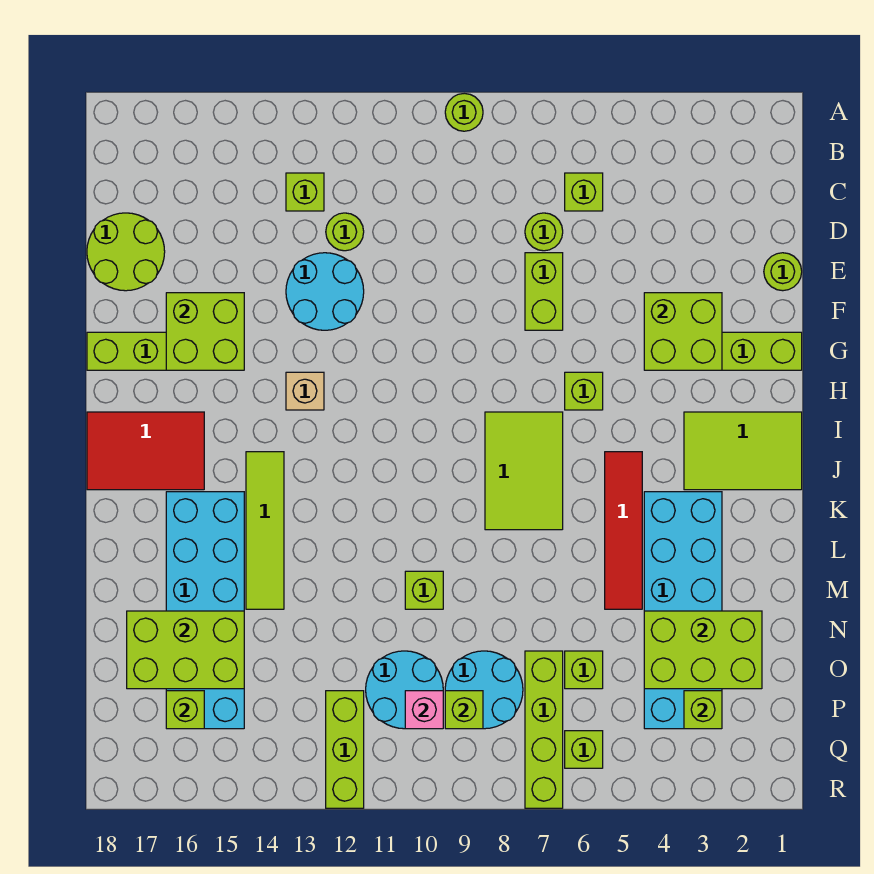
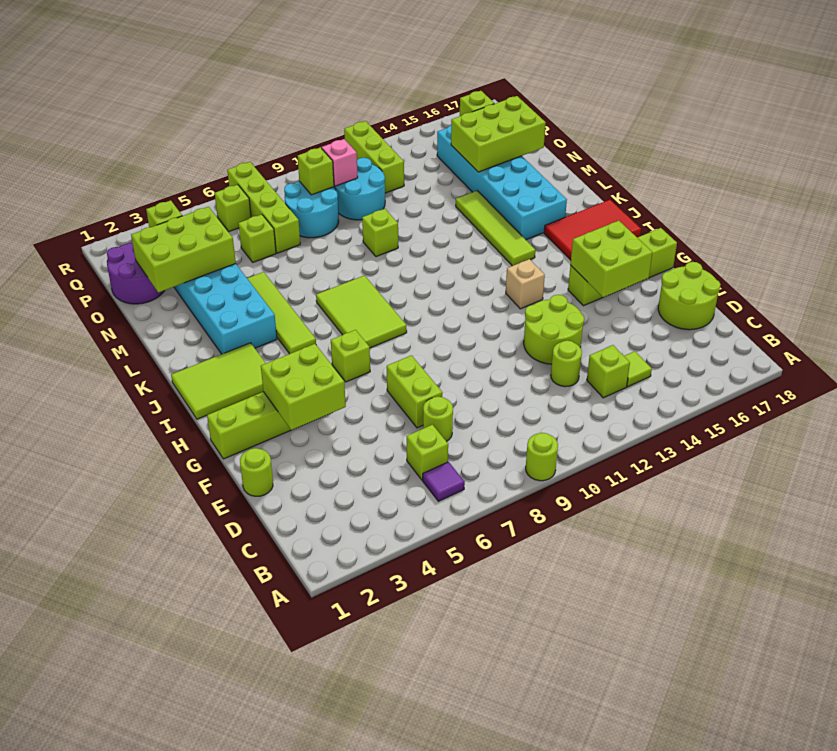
none -> purple 1x1 tile [423,462,465,501]
none -> lime 1x1 tile [624,351,652,387]
cyan 2x2 round brick [286,253,364,330] -> lime 2x2 round brick [524,295,584,364]
red 1x4 tile [605,452,642,609] -> lime 1x4 tile [247,272,316,354]
none -> purple 2x2 round brick [107,243,165,304]

